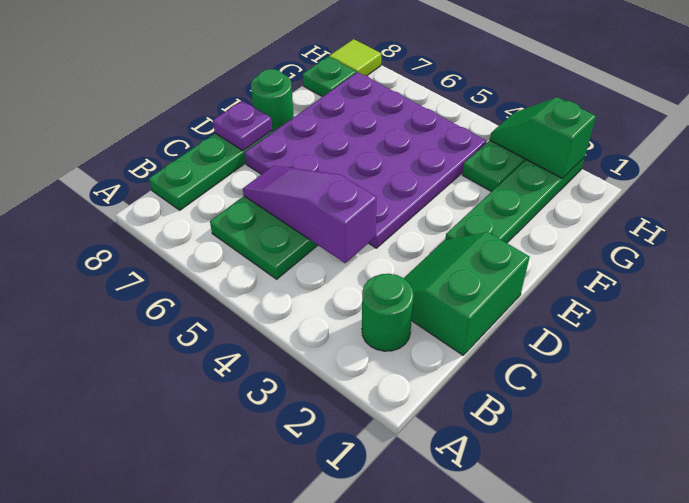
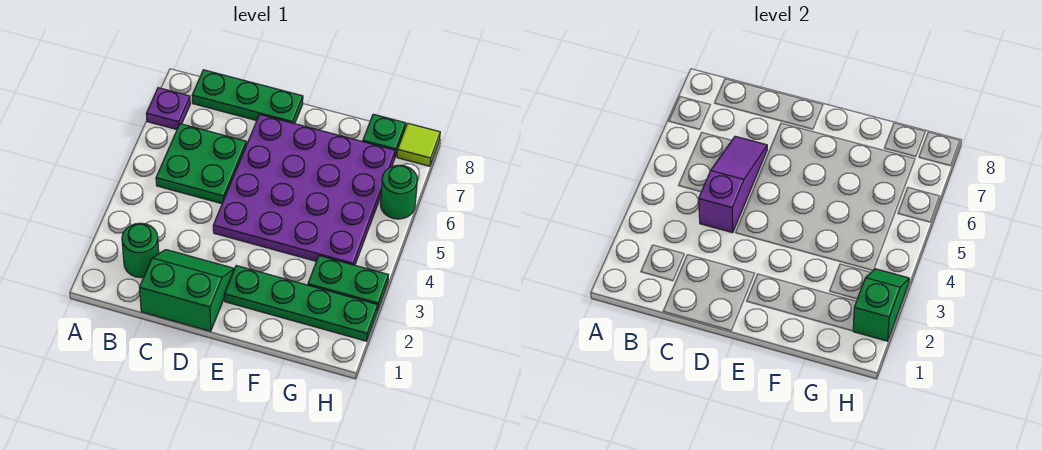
purple 1x1 plate [213,100,272,151] -> purple 1x1 plate moved to [146,88,190,130]
green 1x1 round brick [251,69,294,132] -> green 1x1 round brick moved to [380,165,417,219]

